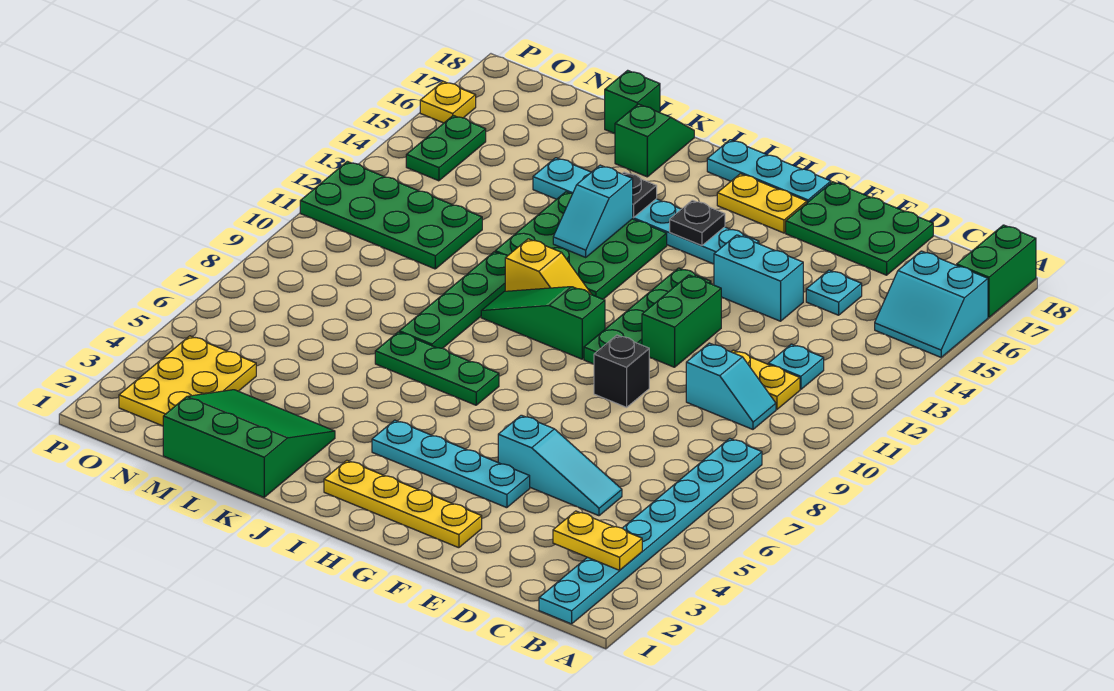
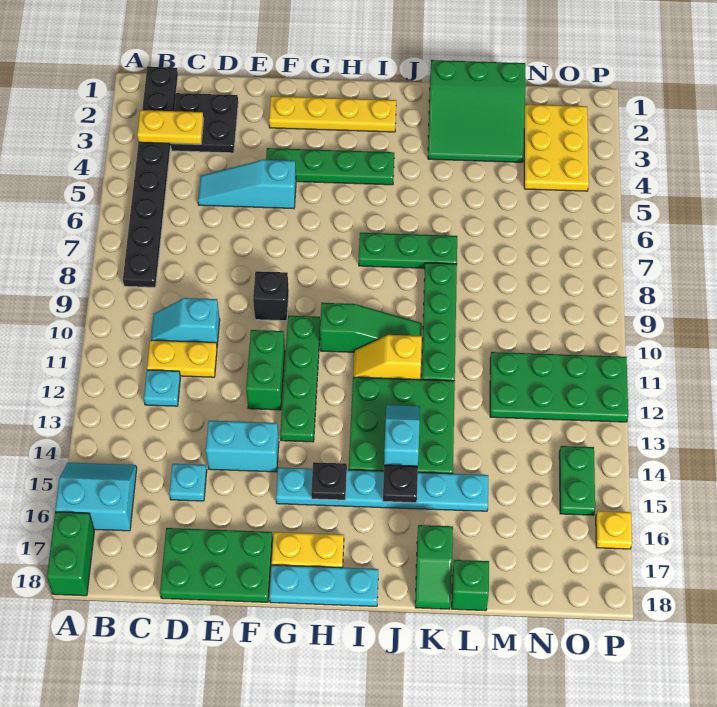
cyan 1x8 plate [539,438,762,624] -> black 1x8 plate [123,67,178,287]
none -> black 2x2 plate [171,93,238,153]
cyan 1x4 plate [372,420,530,508] -> green 1x4 plate [266,148,394,185]

